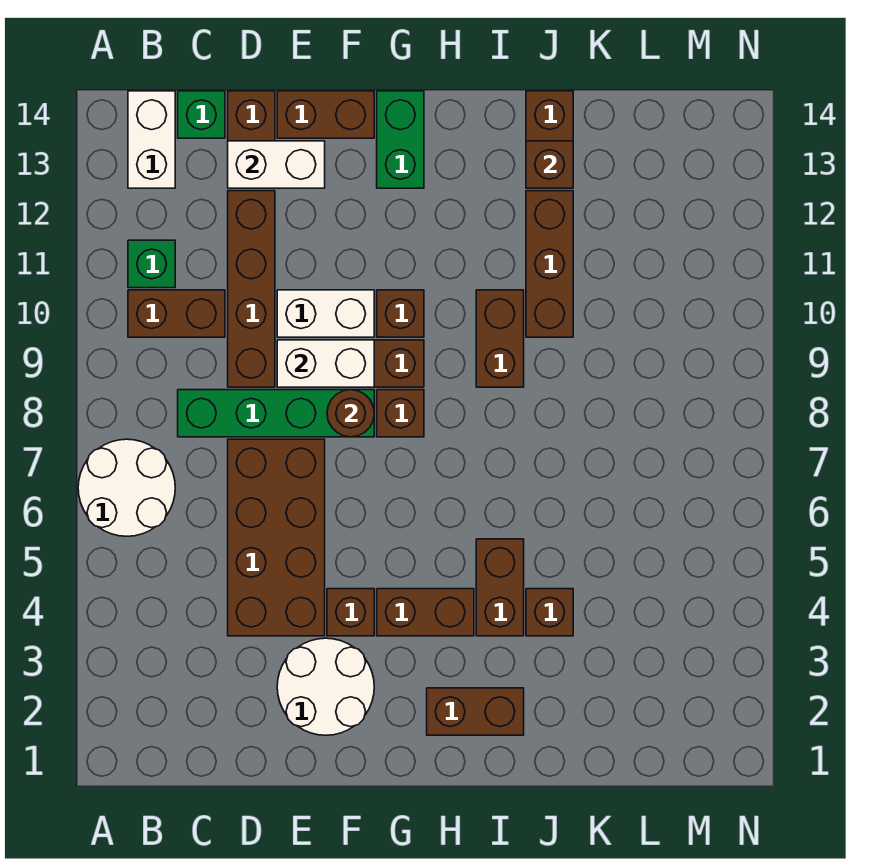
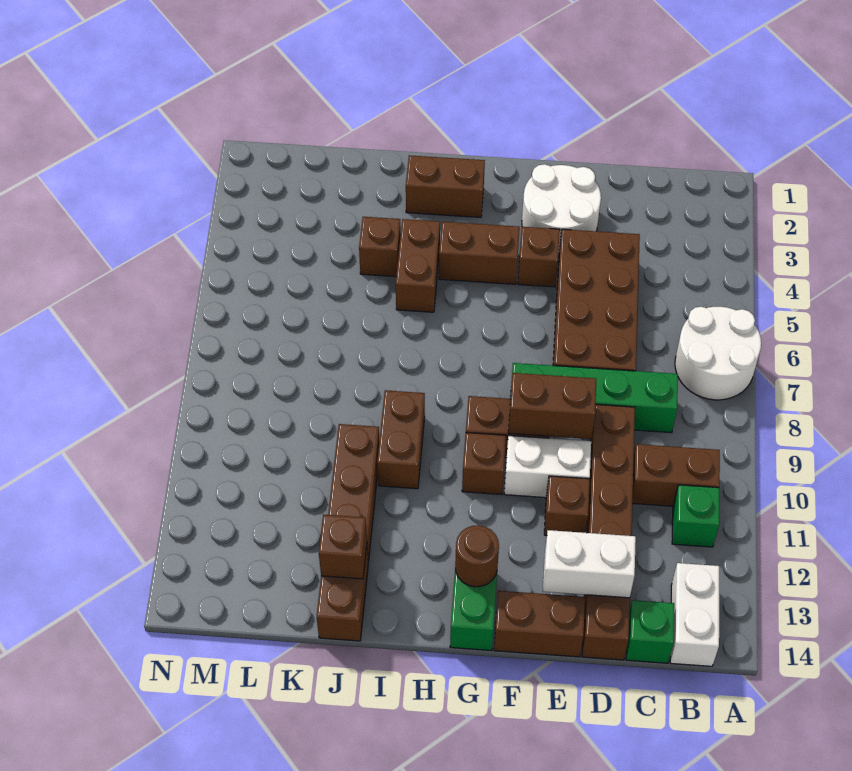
white 1x2 brick [277,340,374,387] -> brown 1x2 brick [508,373,596,439]
brown 1x1 round brick [327,390,374,437] -> brown 1x1 round brick moved to [455,525,499,587]
brown 1x1 brick [377,390,424,437] -> brown 1x1 brick moved to [544,476,590,536]

